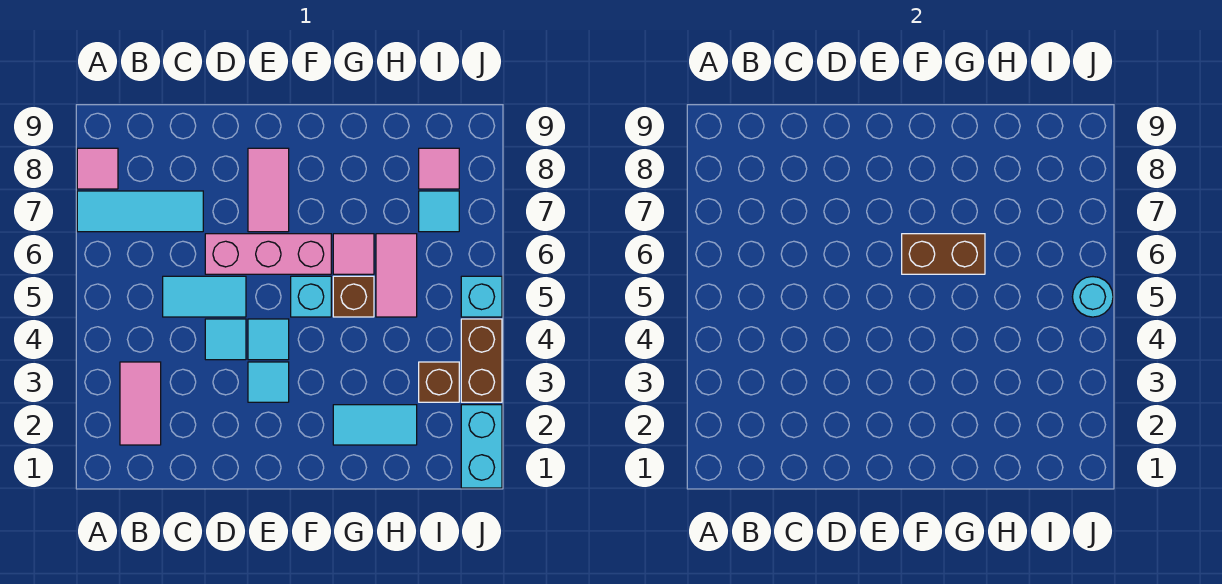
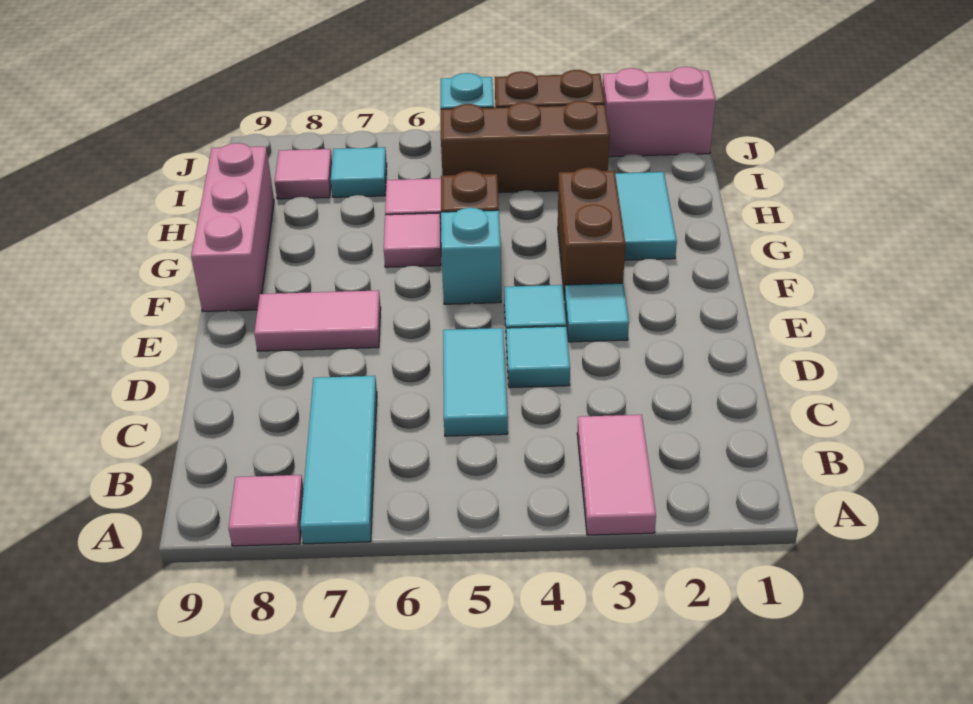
pink 1x2 tile [120,362,161,445] -> pink 1x2 tile turned to [577,415,656,535]
pink 1x3 brick [205,234,331,274] -> pink 1x3 brick moved to [191,143,274,311]
brown 1x2 brick [902,234,985,274] -> brown 1x2 brick moved to [558,168,625,299]
brown 1x1 brick [419,362,459,402] -> brown 1x3 brick [441,101,609,193]
cyan 1x2 brick [461,405,502,488] -> pink 1x2 brick [603,67,716,157]
cyan 1x1 round brick [1072,277,1113,317] -> none

